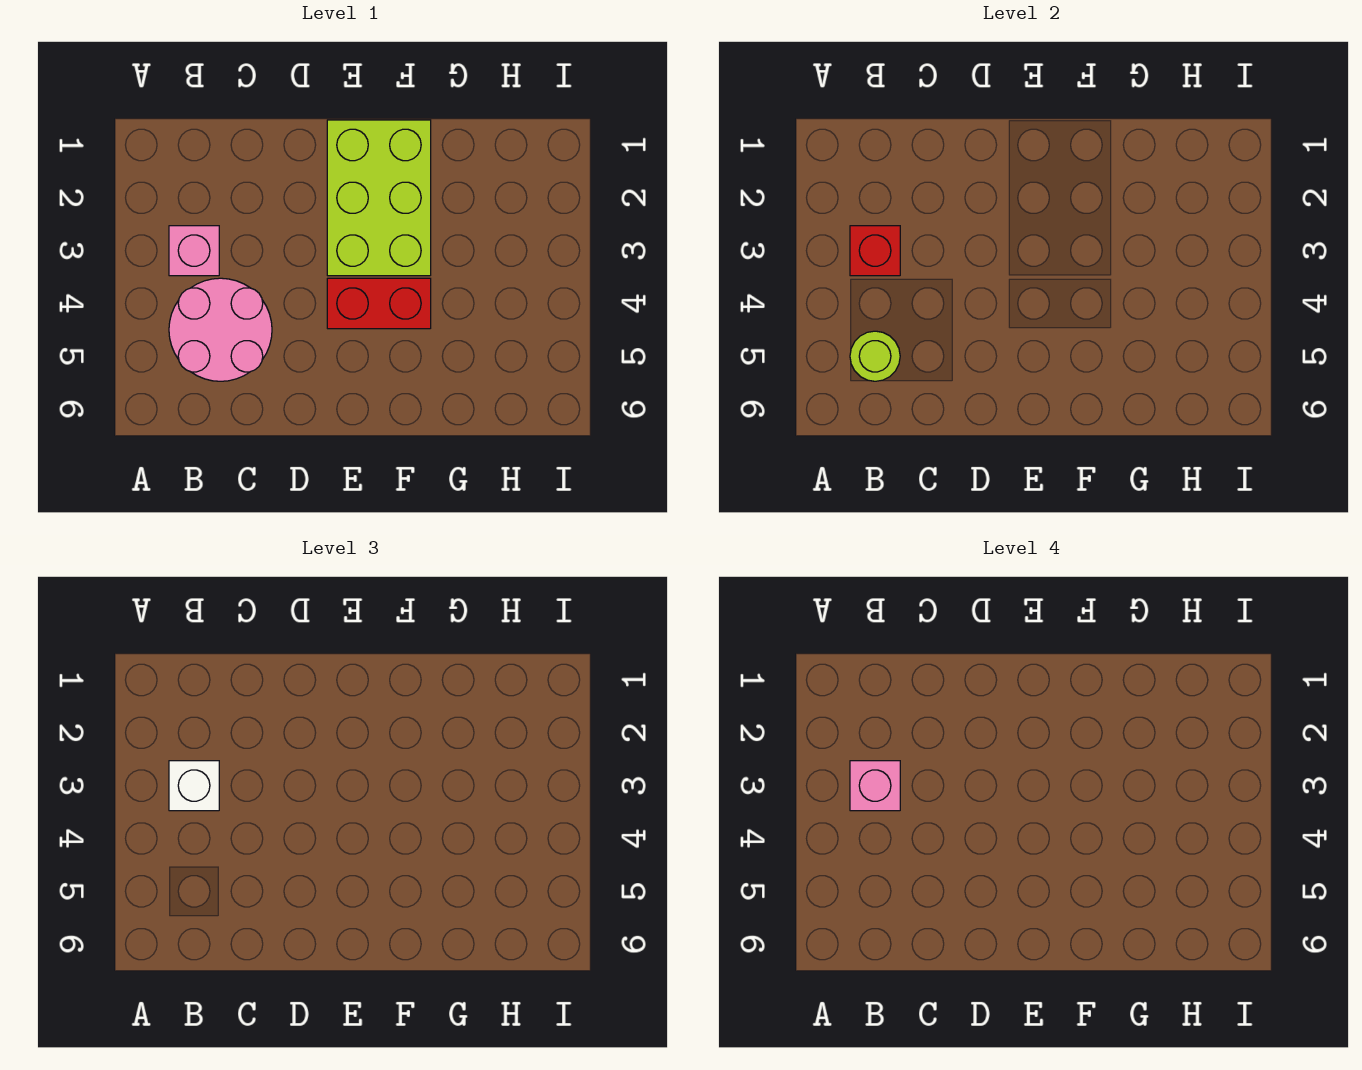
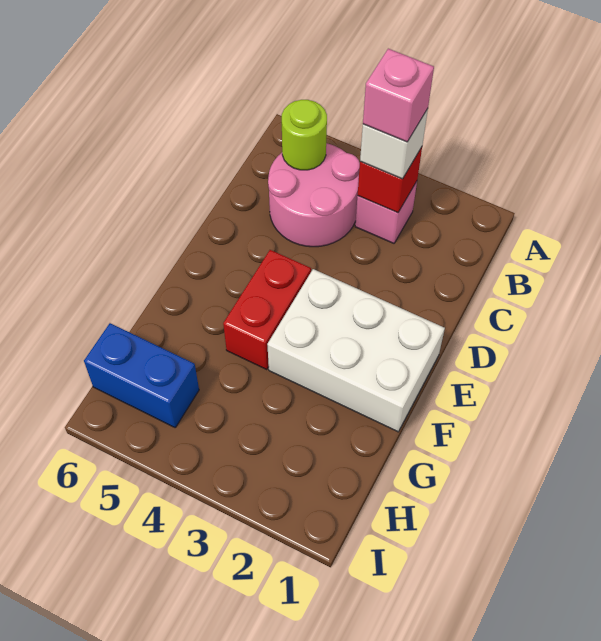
lime 2x3 brick [327,120,431,276] -> white 2x3 brick [267,269,445,432]
none -> blue 1x2 brick [84,323,199,427]

